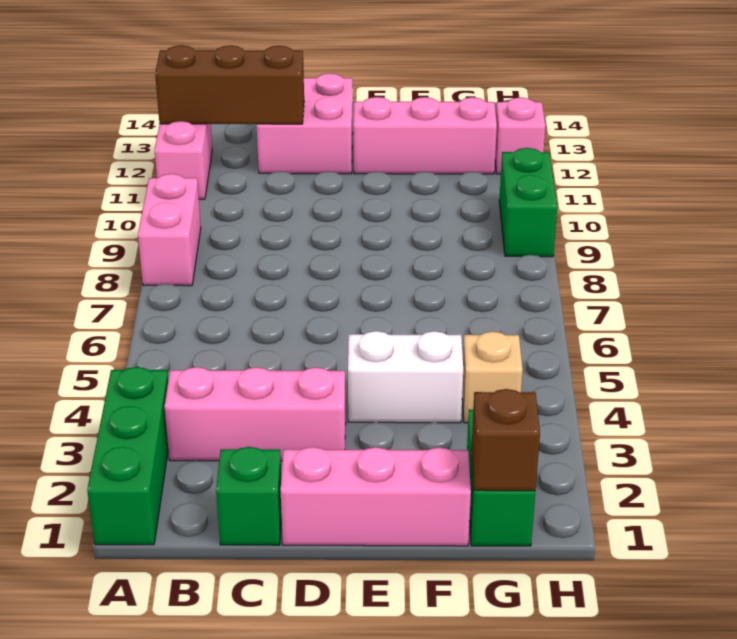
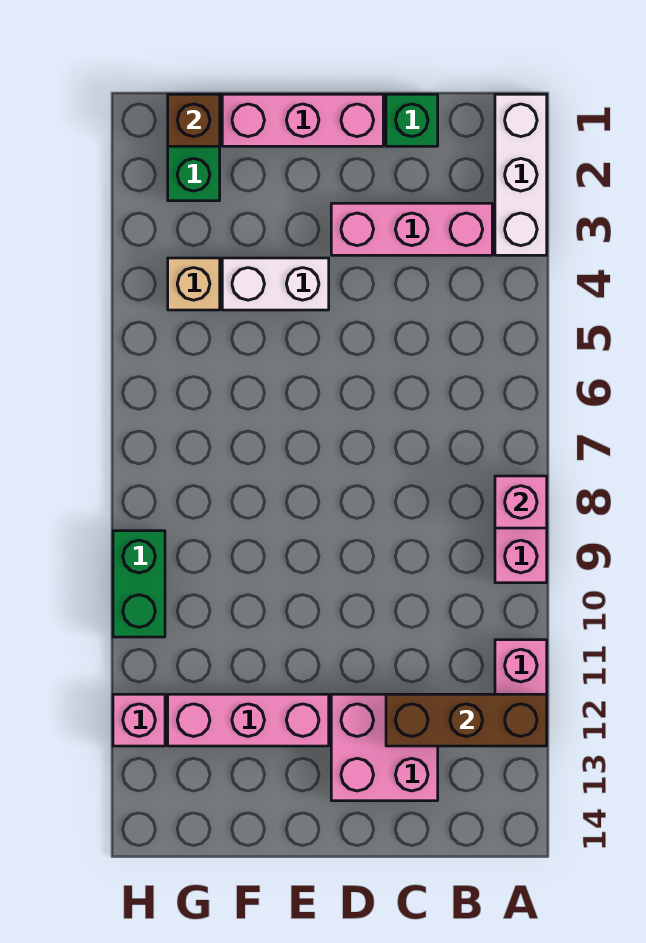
green 1x3 brick [87,367,168,545] -> white 1x3 brick [495,94,547,255]
none -> pink 1x1 brick [495,476,547,528]

